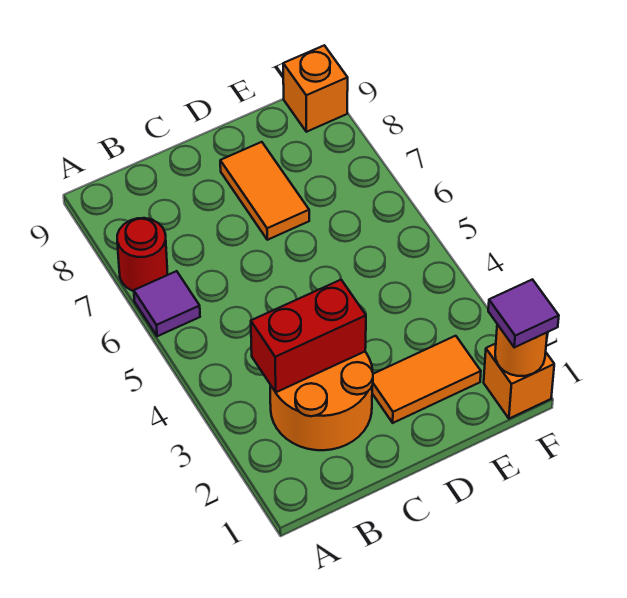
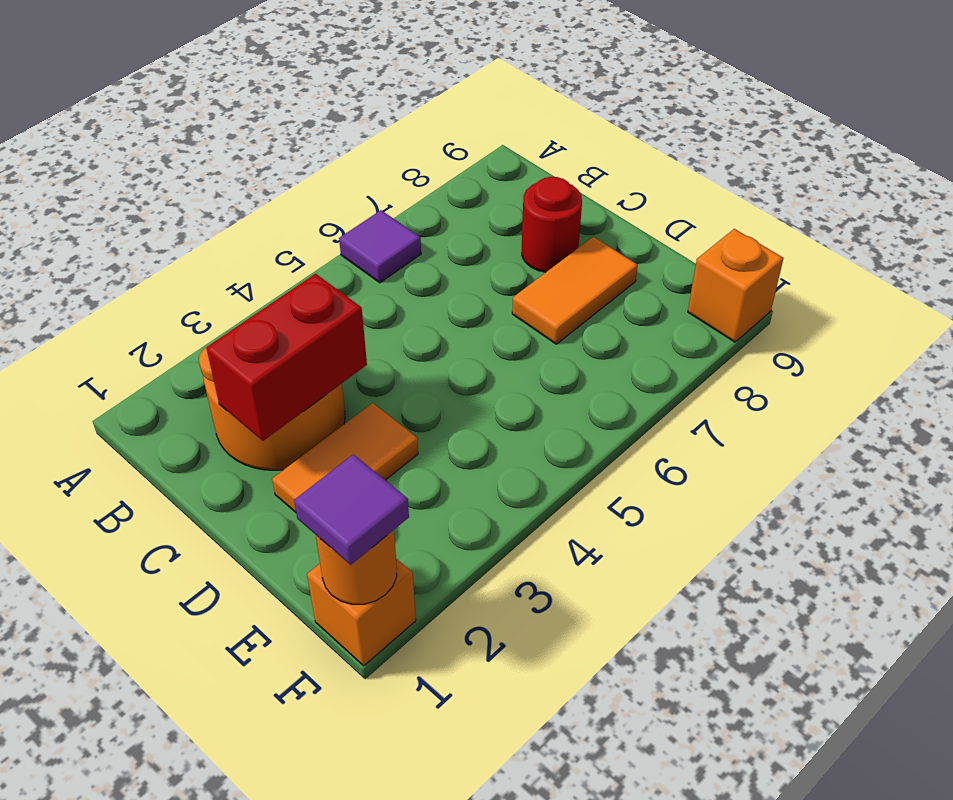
red 1x1 round brick [117,218,167,291] -> red 1x1 round brick moved to [522,177,582,272]
red 1x2 brick [251,280,366,392] -> red 1x2 brick turned to [206,274,367,441]
orange 1x2 tile [372,336,481,423] -> orange 1x2 tile turned to [272,403,418,512]

